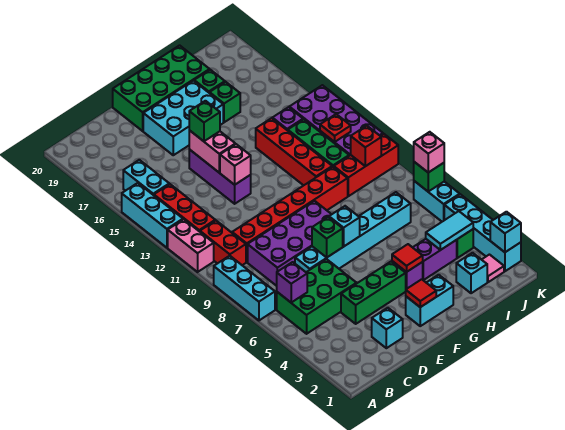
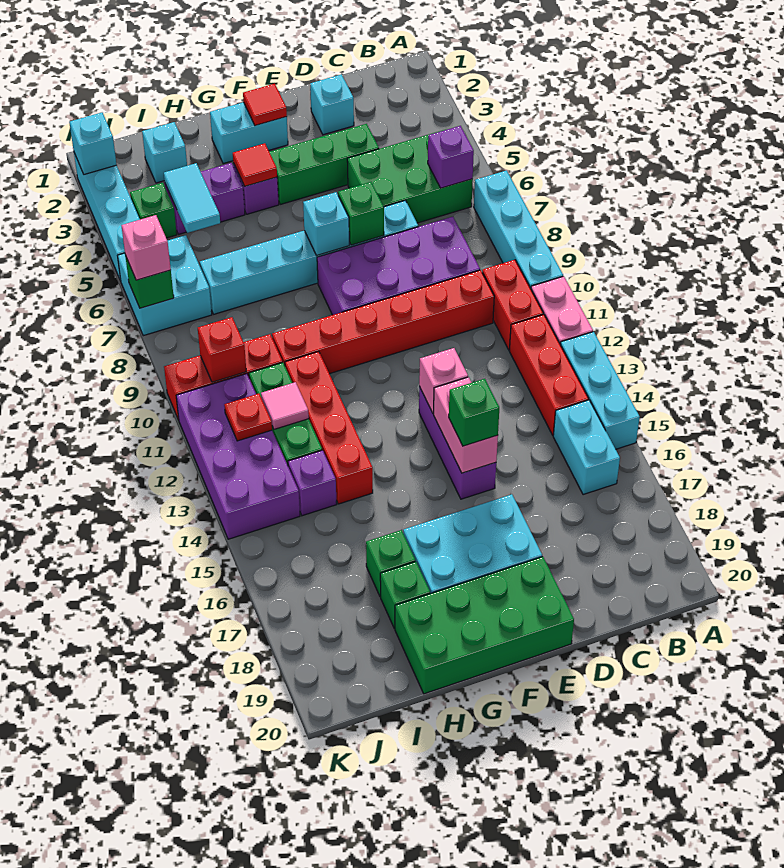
cyan 1x3 brick [214,256,275,320] -> cyan 1x4 brick [474,170,563,289]
cyan 1x2 tile [426,211,473,250] -> cyan 1x2 tile turned to [164,163,220,233]
pink 1x1 tile [482,255,504,282] -> pink 1x1 tile moved to [261,382,309,429]
cyan 1x2 brick [414,181,460,222] -> cyan 2x2 brick [118,235,212,336]

